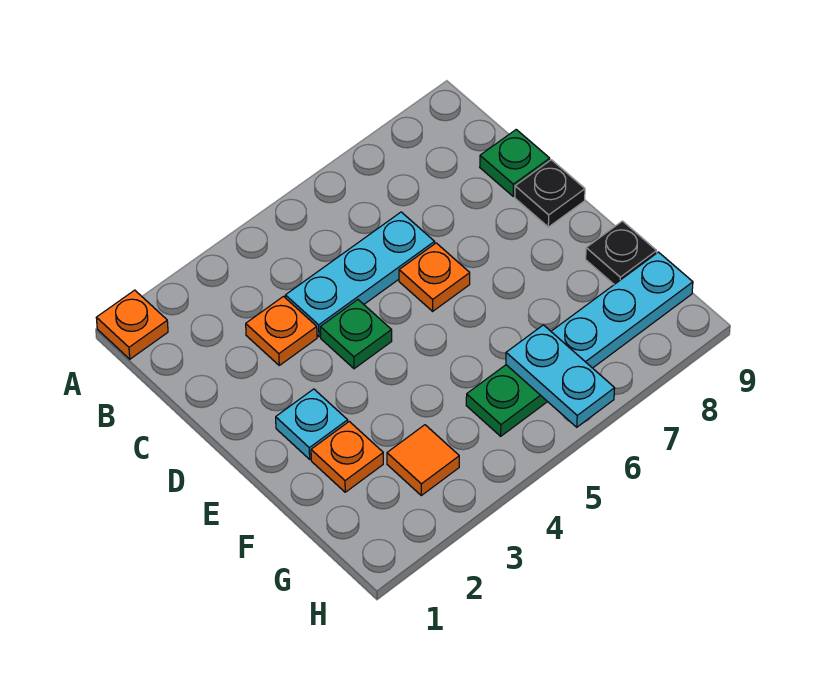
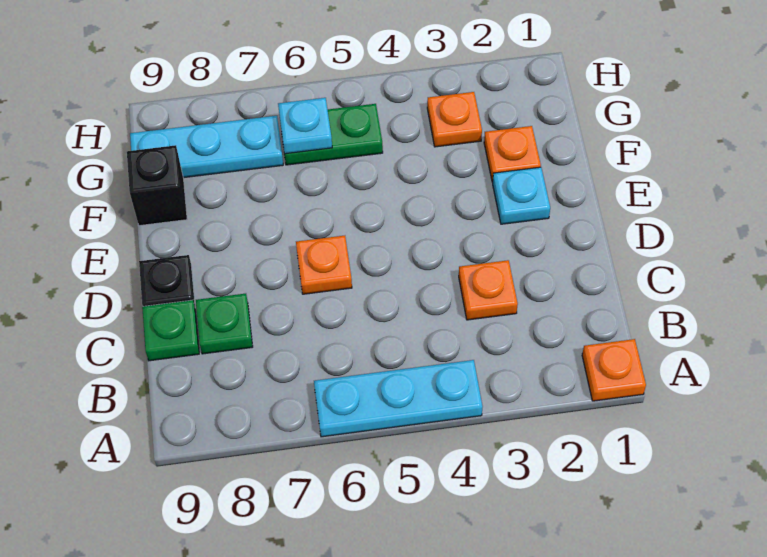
cyan 1x3 plate [285,212,435,337] -> cyan 1x3 plate moved to [314,360,483,437]
green 1x1 plate [320,300,392,369] -> green 1x1 plate moved to [196,294,253,354]
black 1x1 plate [586,221,657,284] -> black 1x1 brick [127,145,187,226]
orange 1x1 tile [387,425,459,495] -> orange 1x1 plate [427,92,482,147]
cyan 1x2 plate [506,325,615,427] -> cyan 1x1 plate [278,98,332,154]

